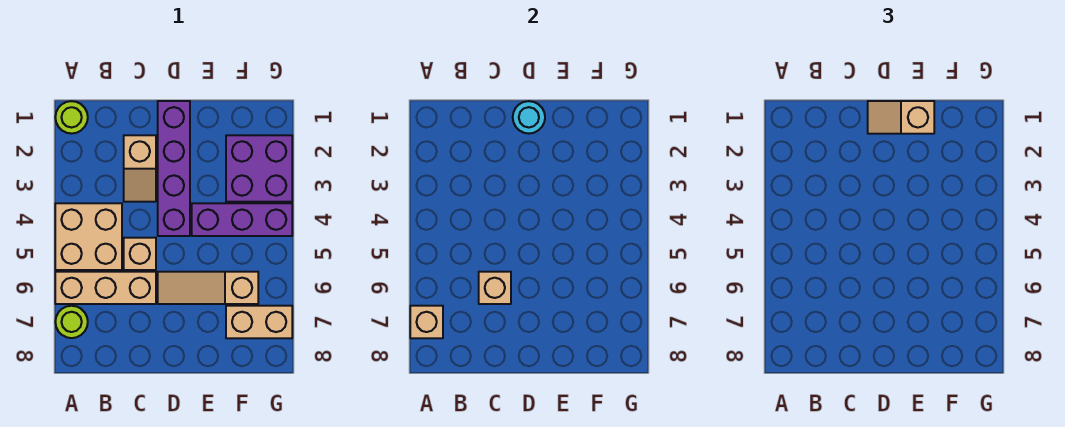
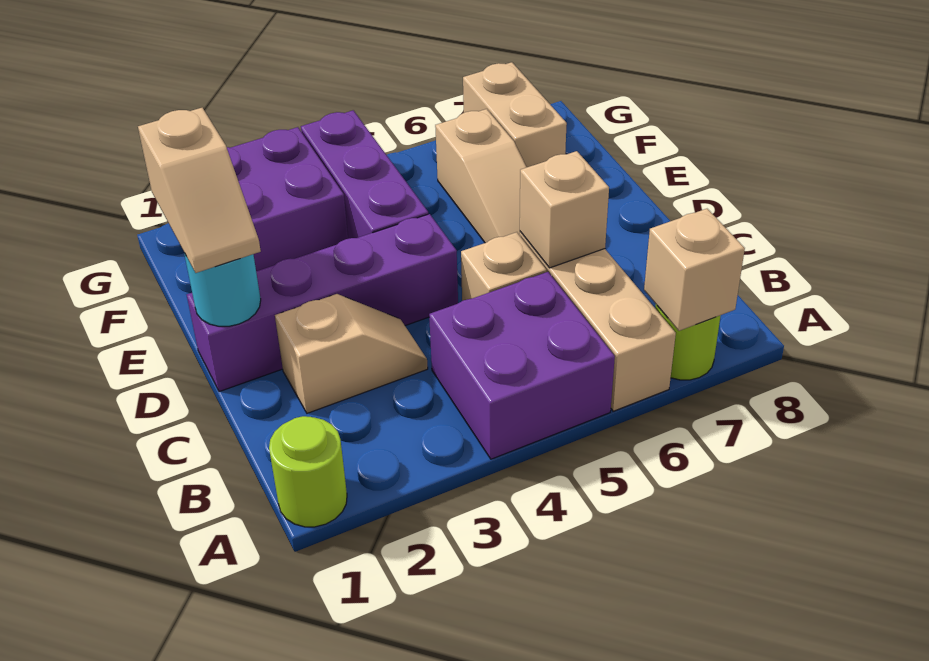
tan 2x2 brick [55,203,122,270] -> purple 2x2 brick [429,272,615,459]

